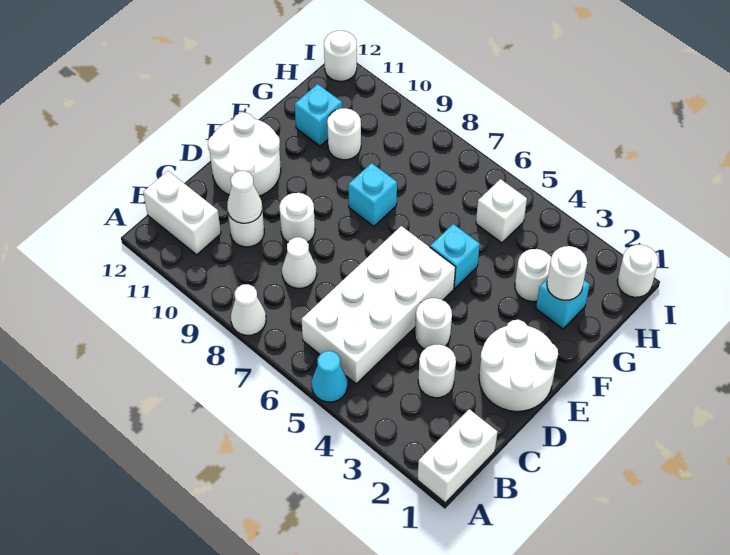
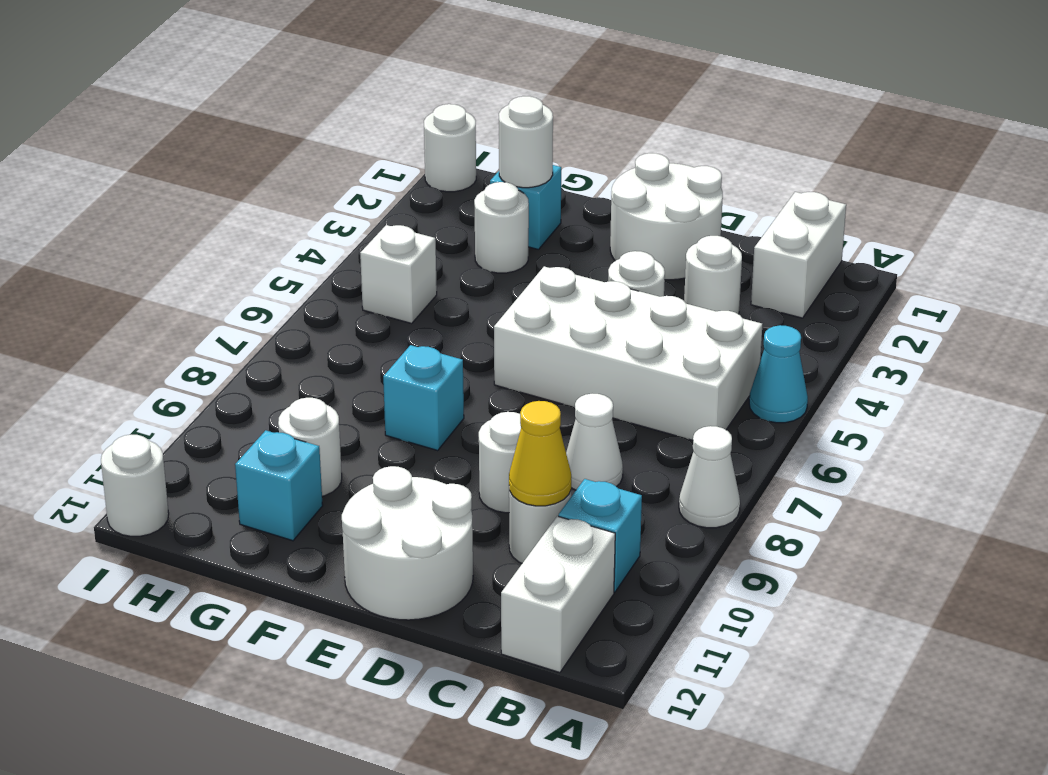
white 1x2 brick [417,409,498,503] -> white 1x2 brick turned to [751,192,846,318]
white 1x1 cone [227,171,262,223] -> yellow 1x1 cone [509,401,571,506]
cyan 1x1 brick [430,224,480,288] -> cyan 1x1 brick moved to [558,479,642,592]

